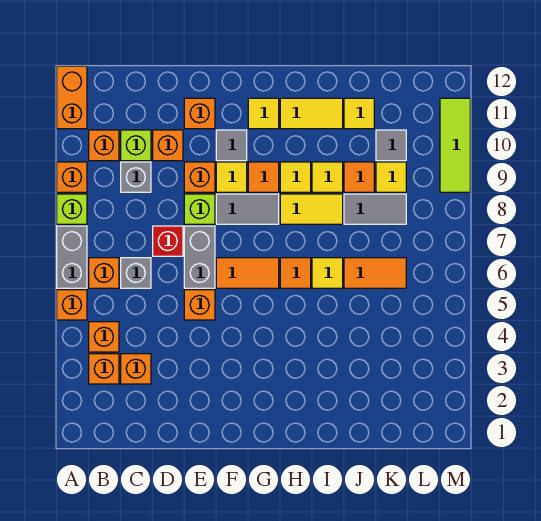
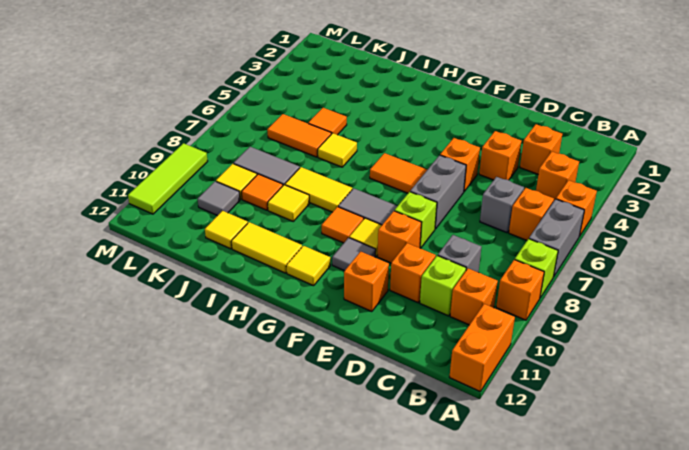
orange 1x1 brick [89,354,119,384] -> orange 1x1 brick moved to [479,131,522,180]
red 1x1 brick [153,226,183,256] -> none
orange 1x1 tile [280,258,311,288] -> orange 1x1 tile moved to [308,108,347,135]
yellow 1x1 tile [280,162,311,192] -> none

